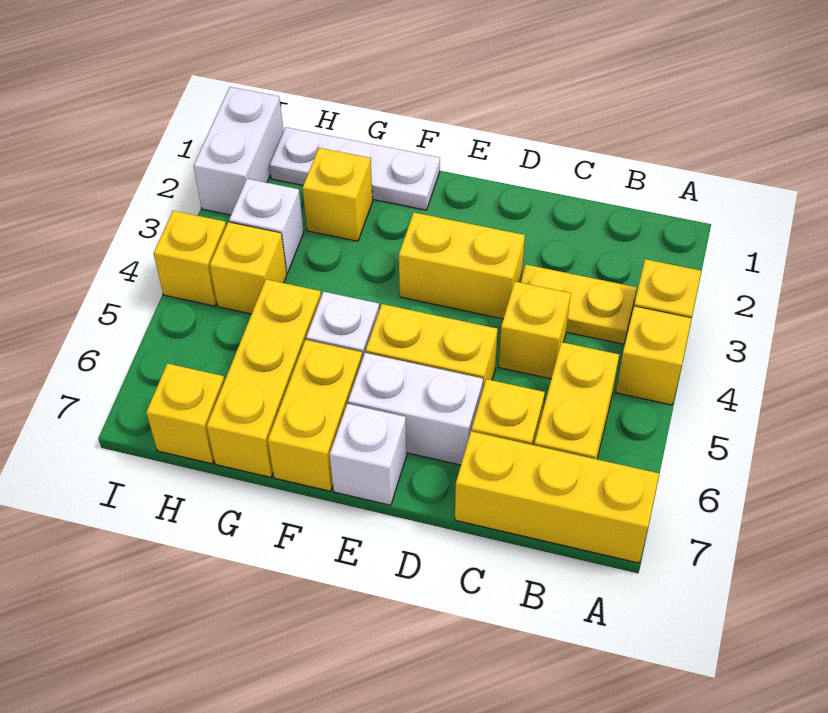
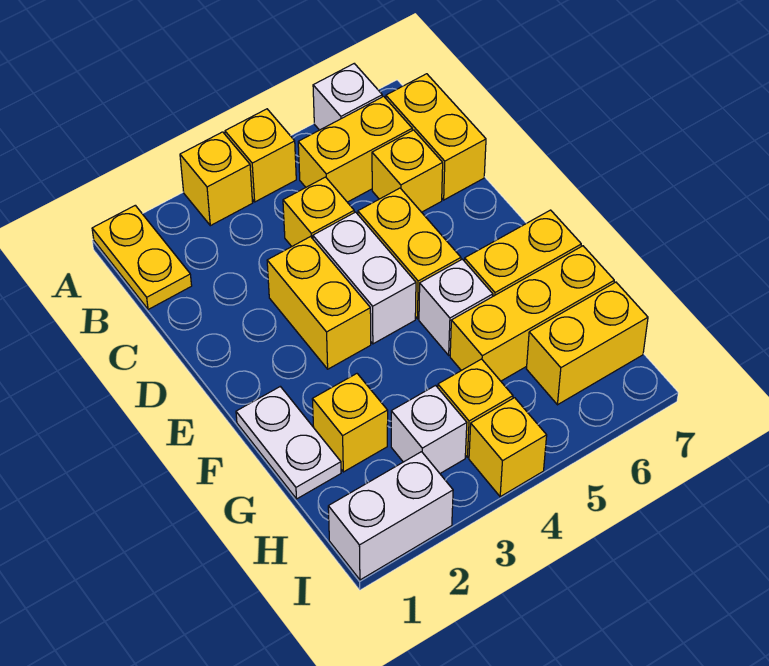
yellow 1x3 brick [455,431,659,563] -> yellow 1x2 brick [386,74,486,200]
yellow 1x2 plate [520,265,637,344] -> yellow 1x2 plate moved to [92,205,192,310]
white 1x2 brick [348,353,483,465] -> white 1x2 brick moved to [313,212,416,344]
white 1x1 brick [330,404,407,505] -> white 1x1 brick moved to [313,64,382,130]
white 1x3 plate [270,127,440,210] -> white 1x2 plate [236,386,341,499]
yellow 1x1 brick [146,364,224,464] -> yellow 1x2 brick [526,282,648,405]

